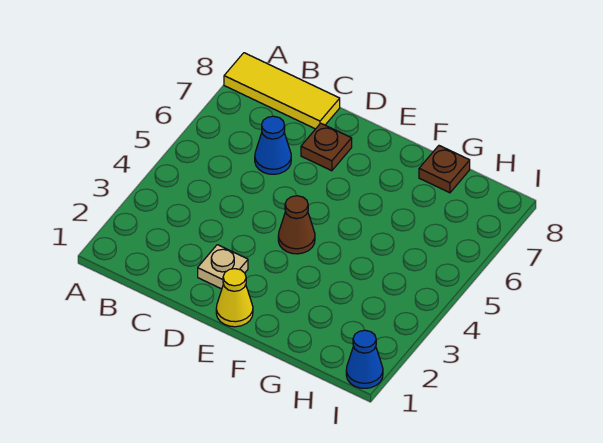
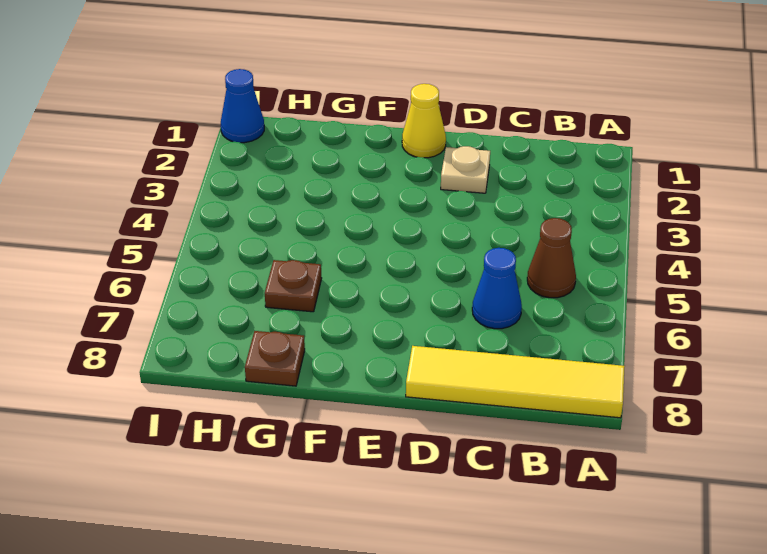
yellow 1x3 tile [224,53,340,129] -> yellow 1x4 tile [406,346,625,418]
brown 1x1 plate [301,123,352,171] -> brown 1x1 plate moved to [265,260,322,312]
brown 1x1 cone [278,196,315,254] -> brown 1x1 cone moved to [527,218,576,298]

